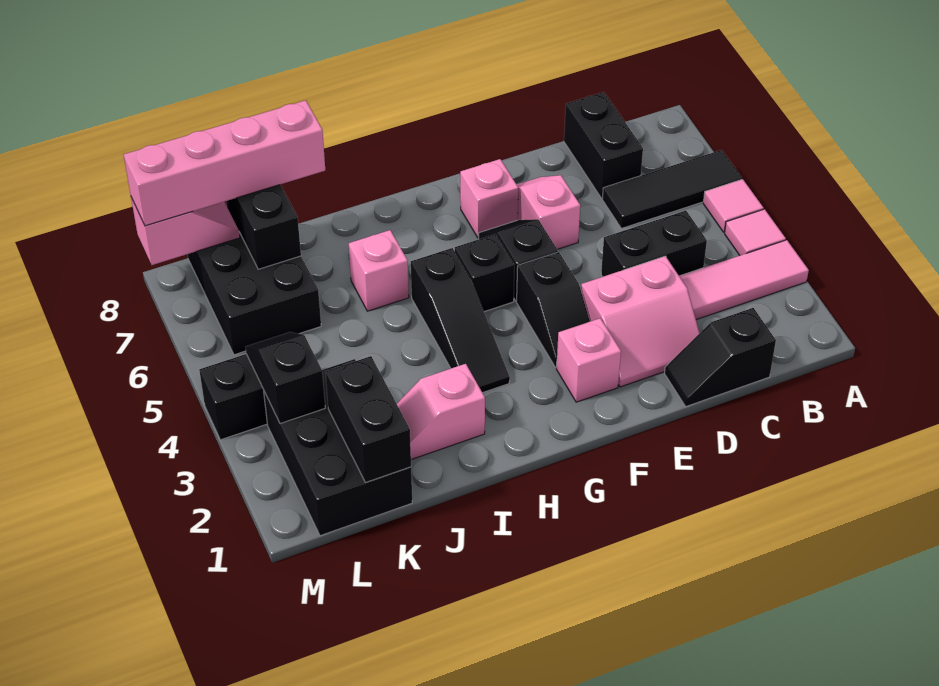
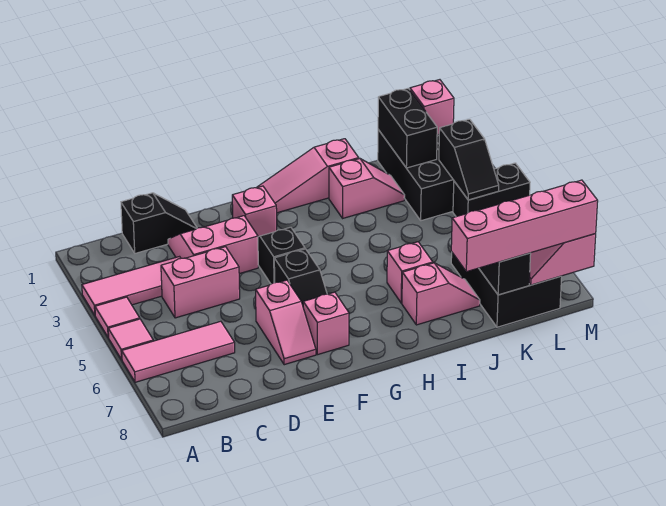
black 1x3 tile [602,150,742,228] -> pink 1x3 tile [122,321,235,382]
black 1x2 brick [601,211,707,277] -> pink 1x2 brick [161,247,240,318]
black 1x2 brick [564,92,643,198] -> none
none -> pink 1x3 slope [256,139,359,213]
black 1x1 brick [455,234,514,312] -> none
black 1x3 slope [411,248,510,393] -> none
none -> pink 1x2 slope [402,263,480,325]
none -> pink 1x1 brick [410,80,454,135]

